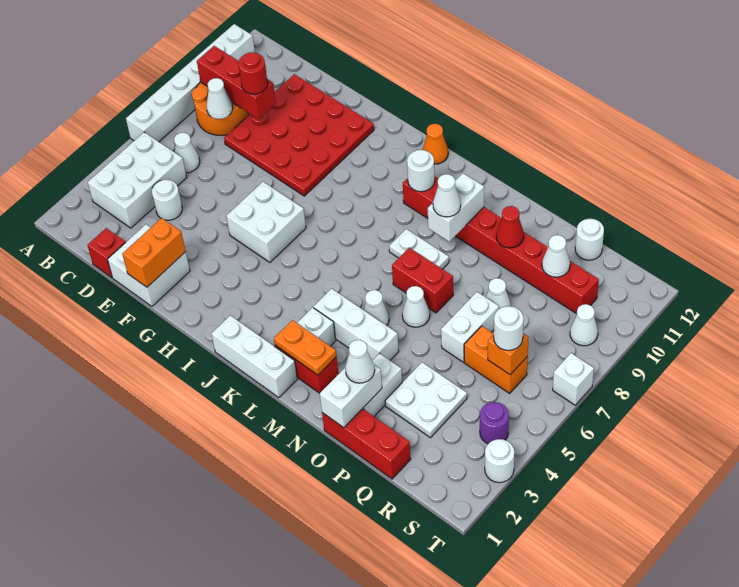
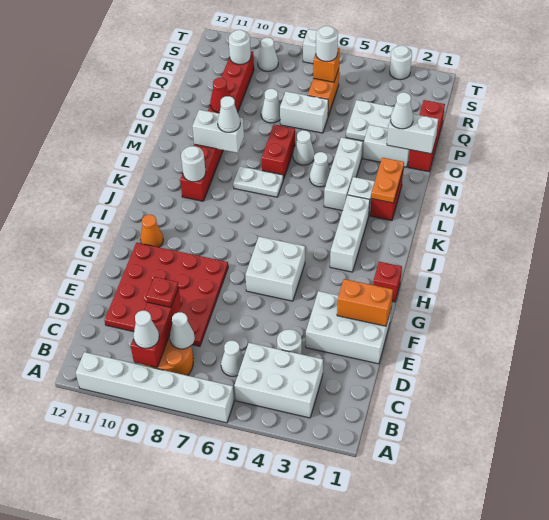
red 1x1 brick [87,228,126,278] -> red 1x1 brick moved to [373,262,402,302]
red 1x1 round brick [238,52,268,94] -> red 1x1 plate [147,277,179,307]
white 2x2 brick [107,224,190,306] -> white 2x3 brick [306,291,391,364]
white 1x3 brick [212,315,297,398] -> white 1x3 brick moved to [330,195,370,272]
orange 1x1 cone [423,124,448,164] -> orange 1x1 cone moved to [140,215,163,247]
white 1x2 plate [389,229,449,269] -> white 1x2 plate turned to [233,166,283,197]
white 1x1 cone [542,235,570,277] -> white 1x1 cone moved to [133,311,159,348]
white 1x1 round brick [575,219,604,260] -> white 1x1 round brick moved to [229,30,251,64]
purple 1x1 round brick [480,402,509,444] -> none

